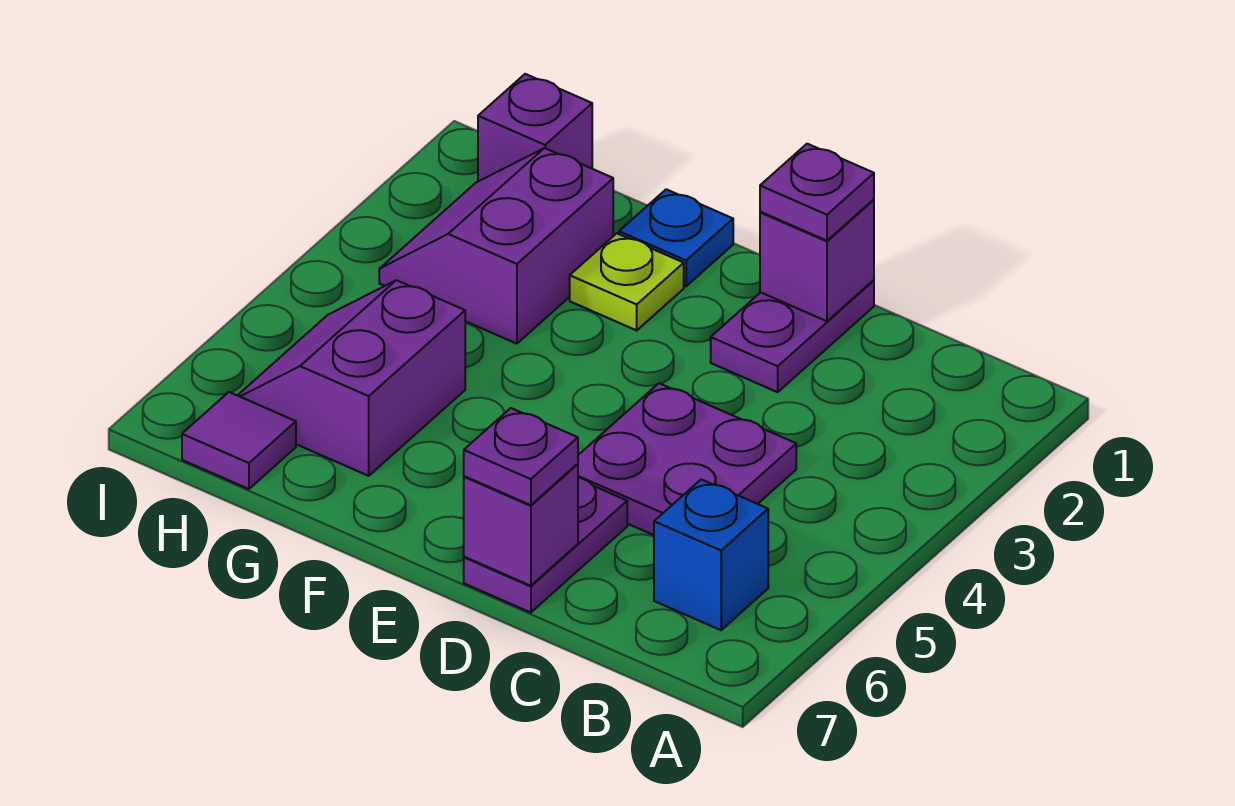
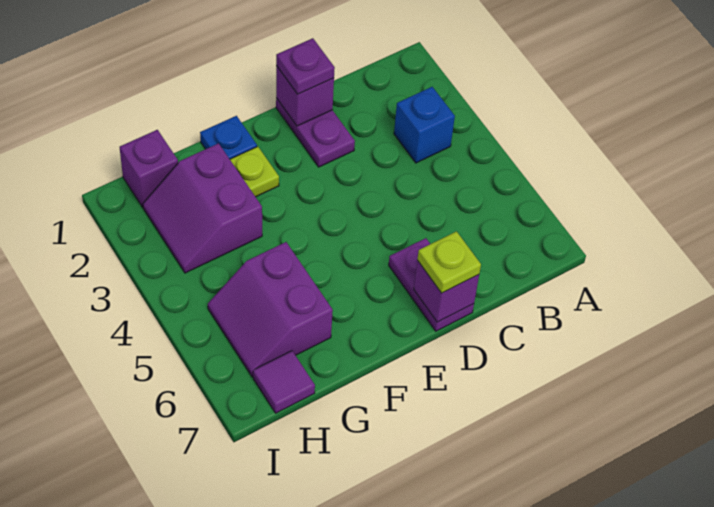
blue 1x1 brick [654,479,768,630] -> blue 1x1 brick moved to [394,87,455,163]
purple 2x2 plate [578,383,796,535] -> none
purple 1x1 plate [464,408,578,505] -> lime 1x1 plate [417,231,481,293]

